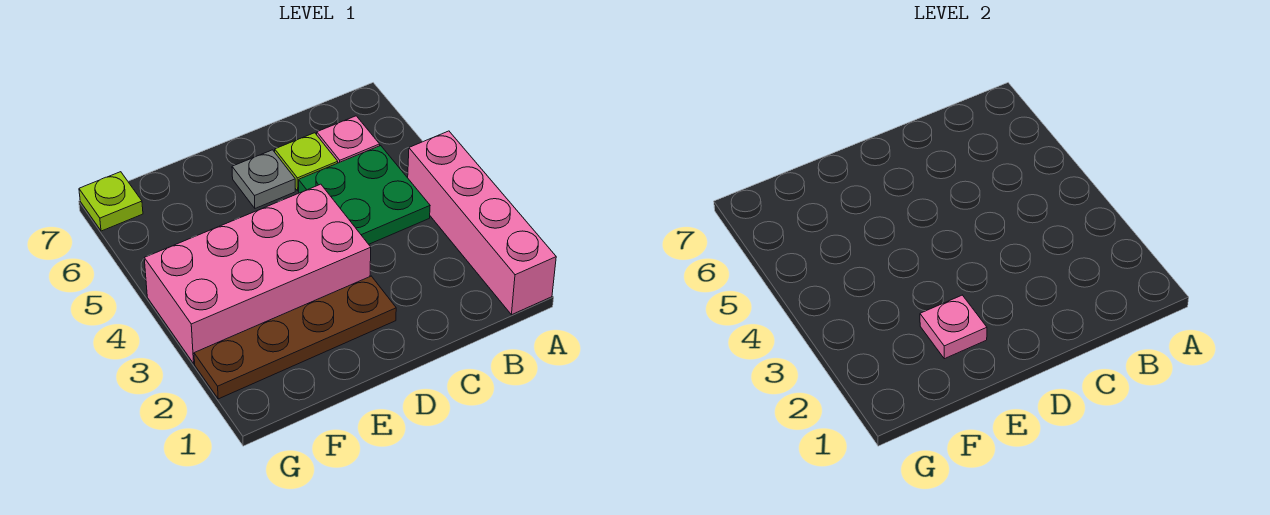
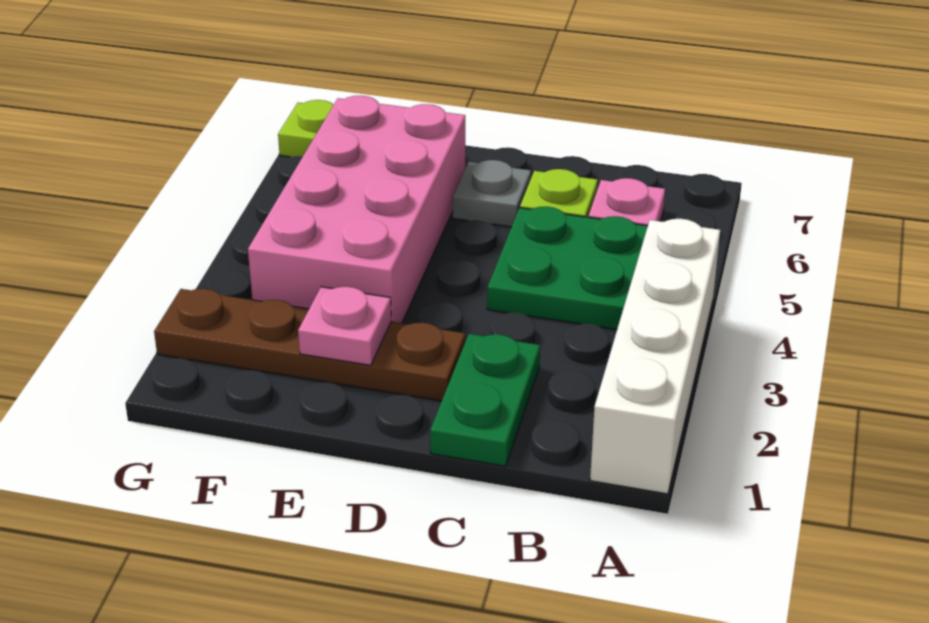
pink 1x4 brick [408,131,556,315] -> white 1x4 brick [590,219,720,494]
none -> green 1x2 plate [430,334,540,466]
pink 2x4 brick [144,184,371,364] -> pink 2x4 brick turned to [248,96,465,323]

